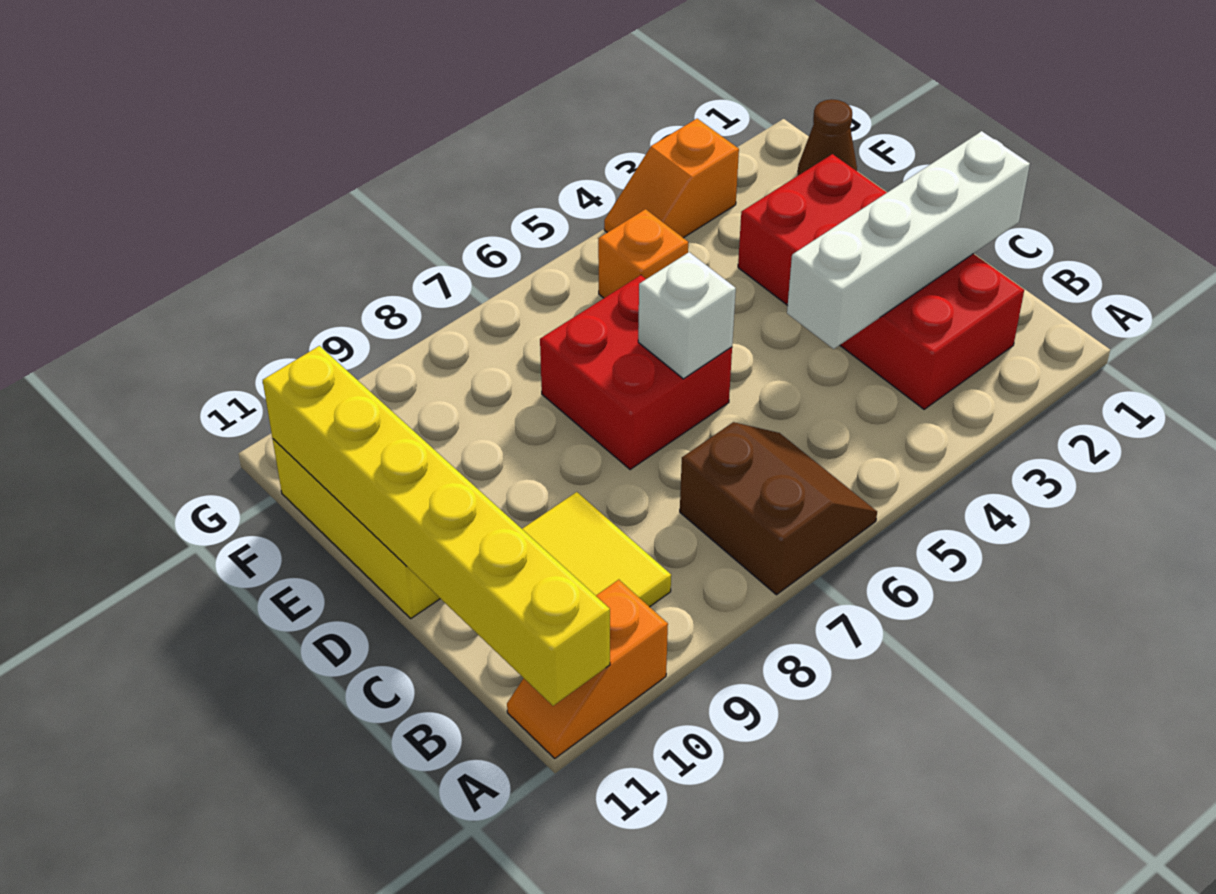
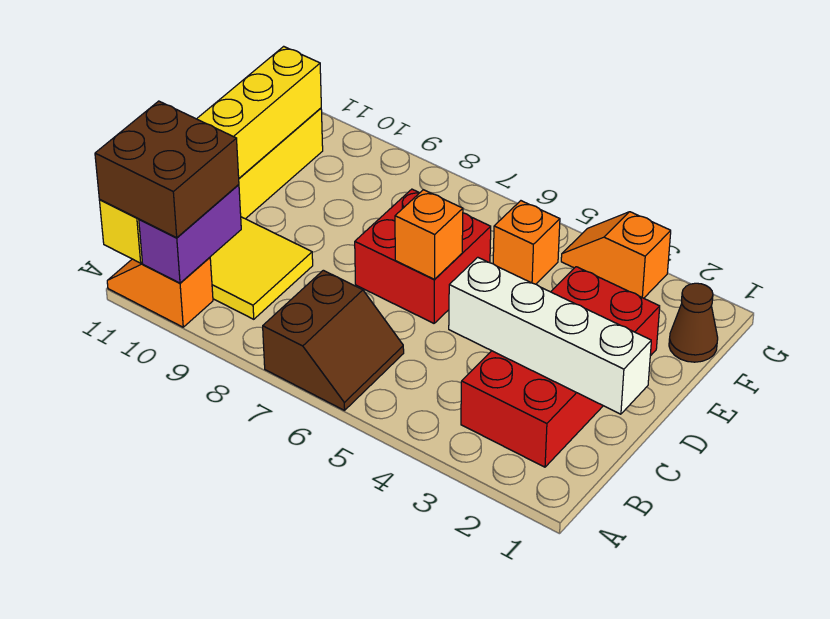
none -> purple 1x2 brick [139,185,241,283]
none -> brown 2x2 brick [95,101,239,238]
white 1x1 brick [638,252,736,379] -> orange 1x1 brick [395,190,463,279]

